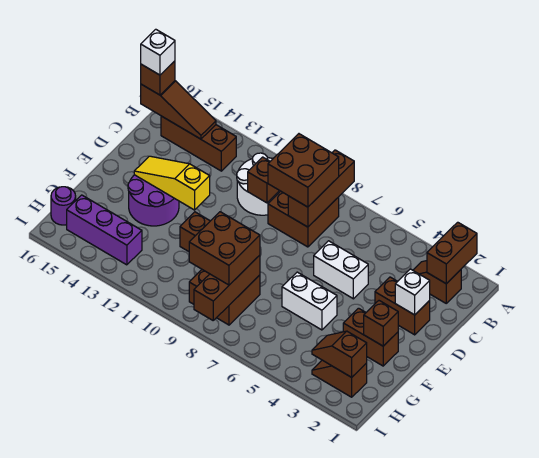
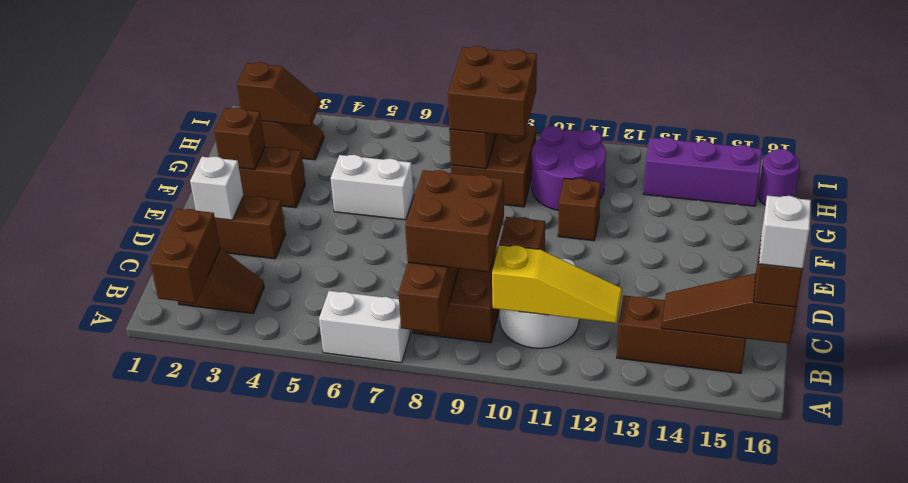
white 1x2 brick [314,241,368,299] -> white 1x2 brick moved to [319,291,410,363]
yellow 1x3 slope [134,156,210,210] -> yellow 1x3 slope moved to [492,245,622,323]
purple 2x2 round brick [128,175,179,226] -> purple 2x2 round brick moved to [532,126,606,210]

